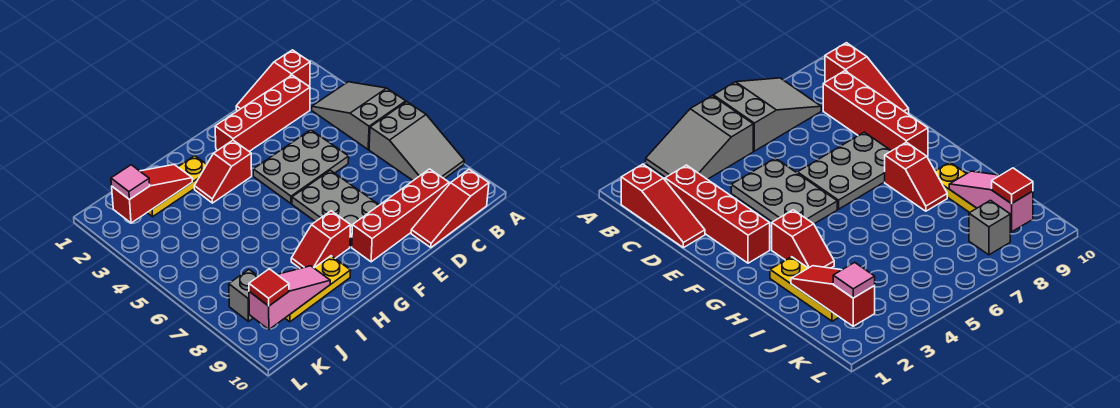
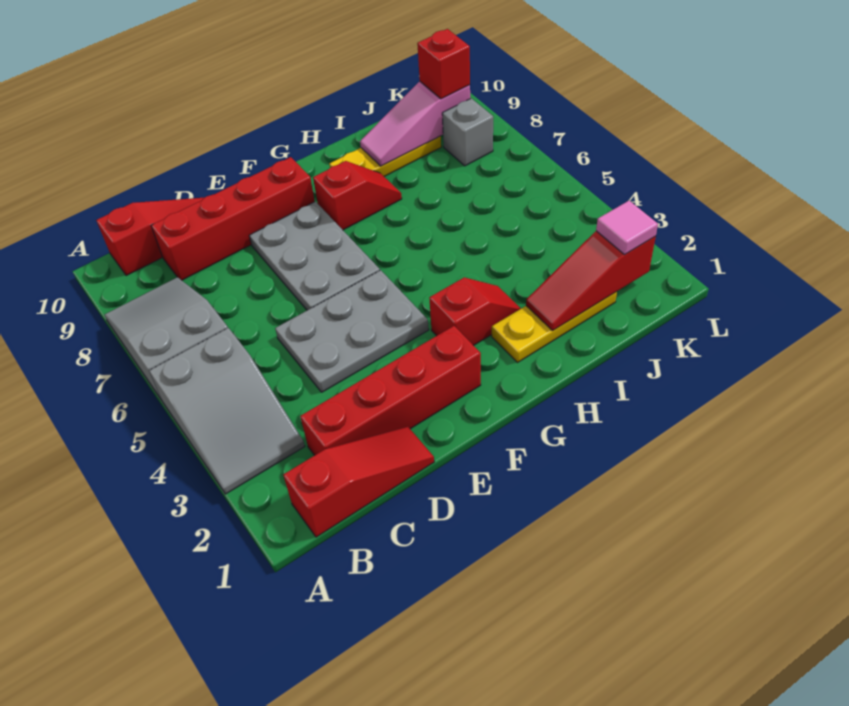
red 1x1 tile [249,269,289,306] -> red 1x1 brick [417,29,470,99]

